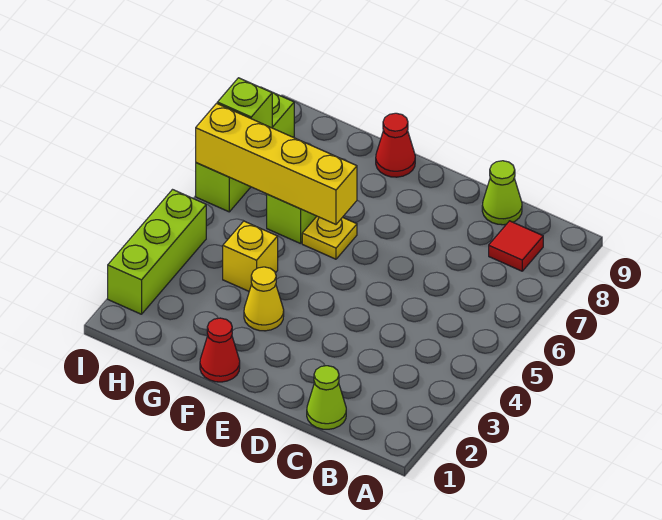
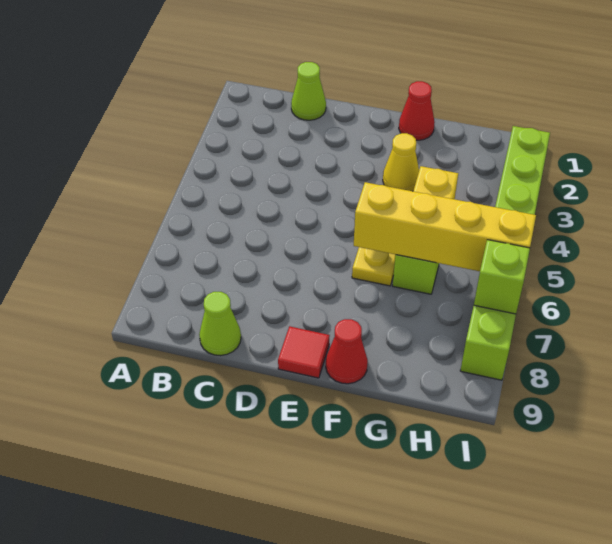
red 1x1 tile [489,221,543,271] -> red 1x1 tile moved to [278,326,330,378]

